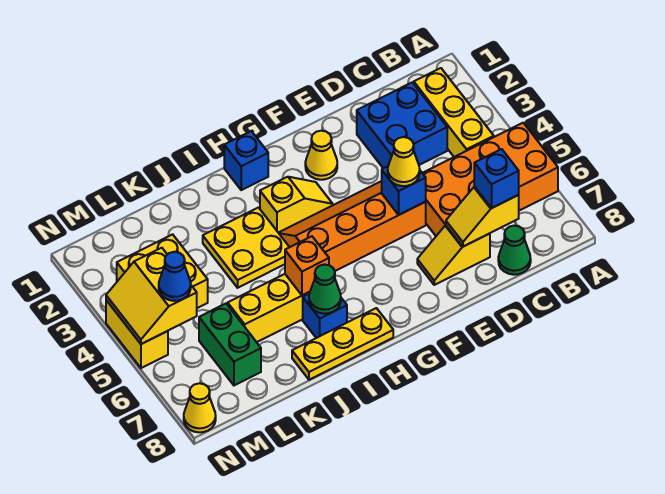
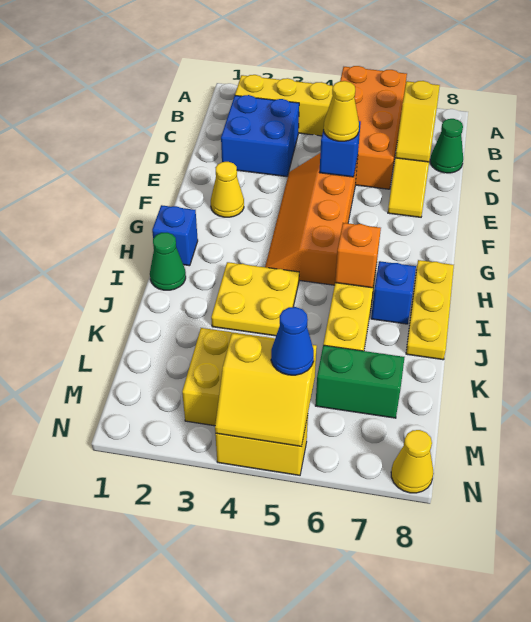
blue 1x1 brick [474,149,519,208] -> none
yellow 1x2 slope [260,177,333,233] -> none
green 1x1 cone [309,265,341,314] -> green 1x1 cone moved to [150,233,186,290]

